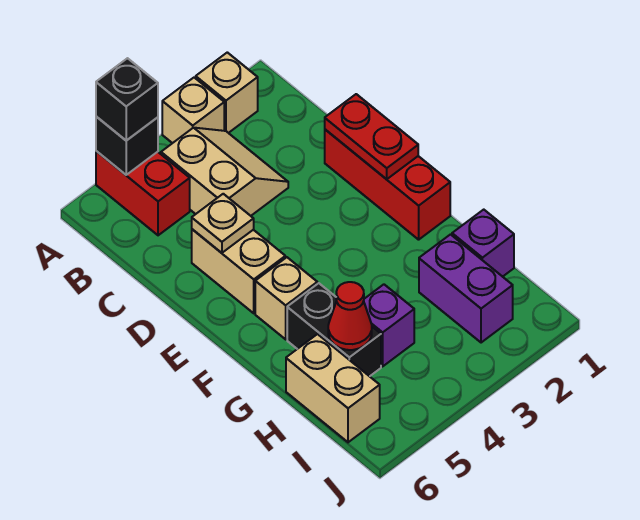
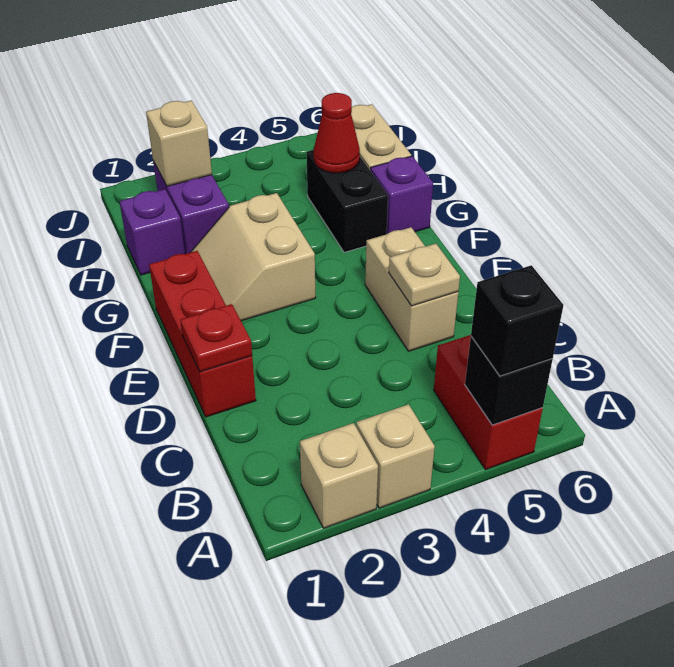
tan 2x2 slope [161,128,288,216] -> tan 2x2 slope moved to [191,193,316,321]
red 1x2 plate [325,94,418,179] -> red 1x1 plate [180,304,252,372]
tan 1x1 brick [255,257,317,339] -> tan 1x1 brick moved to [146,100,212,186]
purple 1x1 brick [364,284,414,366] -> purple 1x1 brick moved to [370,156,433,234]

